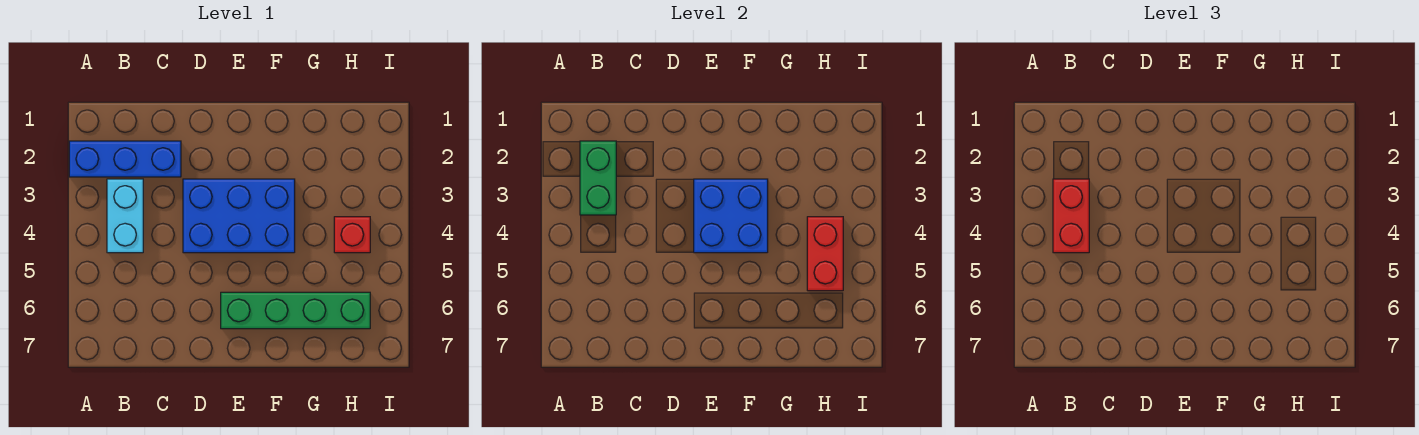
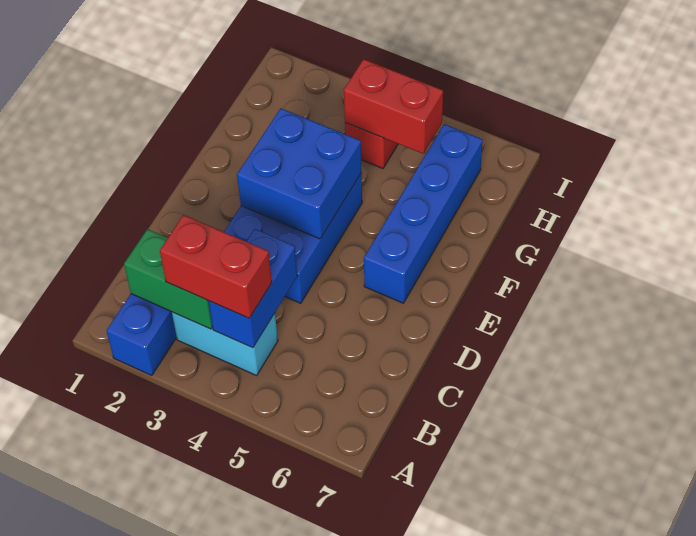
none -> blue 1x2 brick [209,229,297,348]
green 1x4 brick [221,292,370,329] -> blue 1x4 brick [364,124,483,303]

